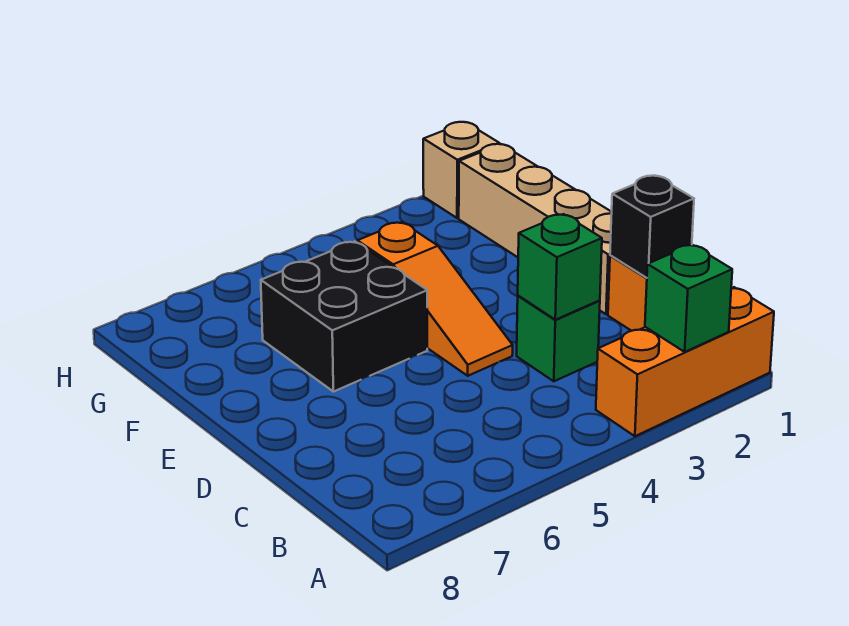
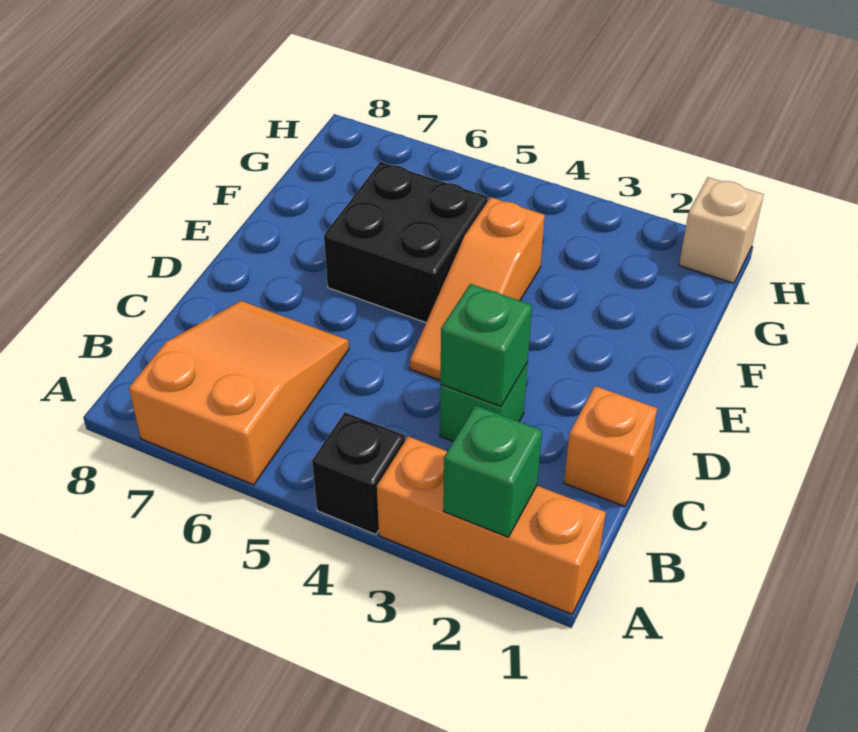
none -> orange 2x3 slope [129,301,349,485]
black 1x1 brick [610,176,694,278] -> black 1x1 brick moved to [312,412,405,535]
tan 1x4 brick [459,144,612,314] -> none

